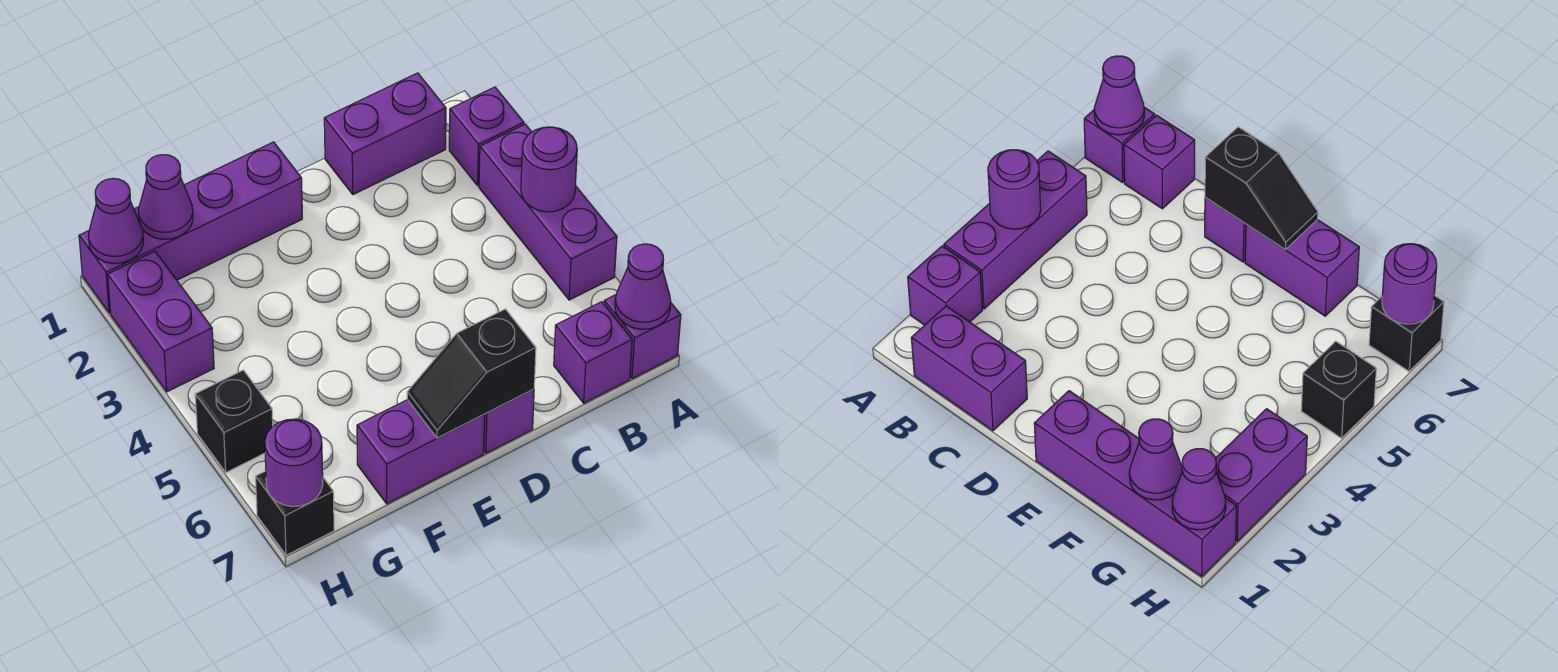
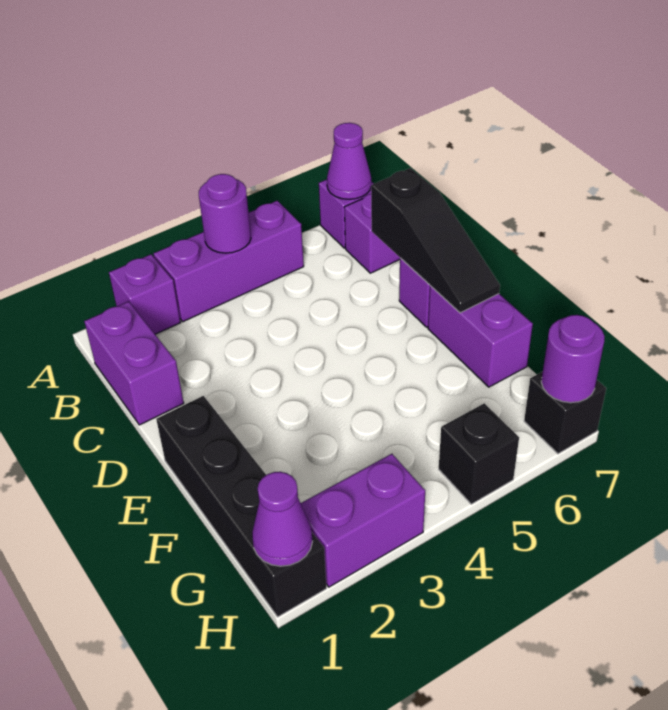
black 1x2 slope [407,309,536,438] -> black 1x3 slope [371,168,500,313]
purple 1x4 brick [79,142,302,313] -> black 1x4 brick [156,396,326,617]
purple 1x1 cone [138,155,193,239] -> none

